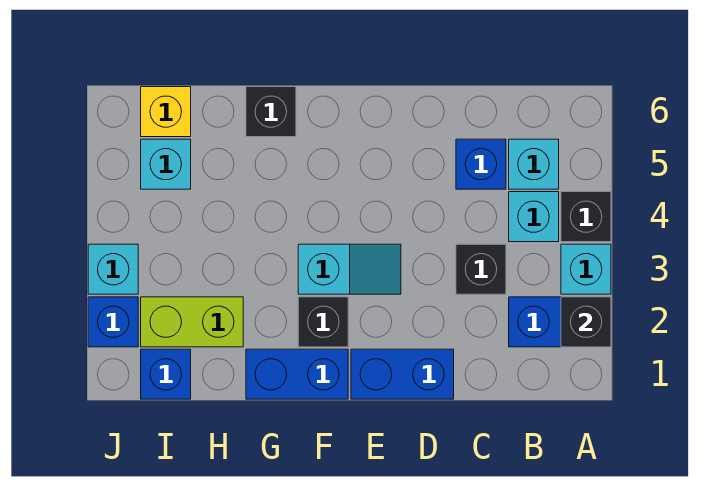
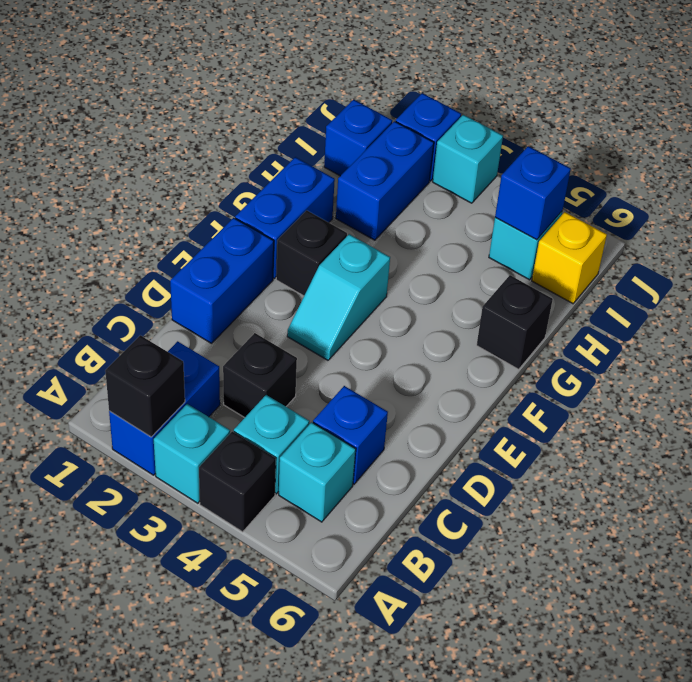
lime 1x2 brick [141,297,243,347] -> blue 1x2 brick [336,121,434,240]
none -> blue 1x1 brick [495,146,571,240]

